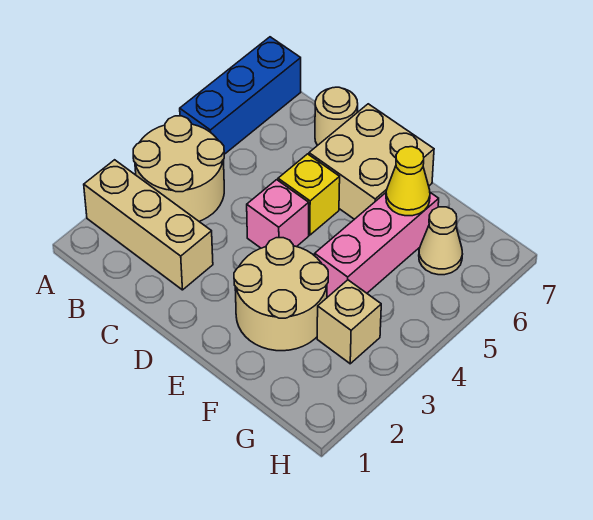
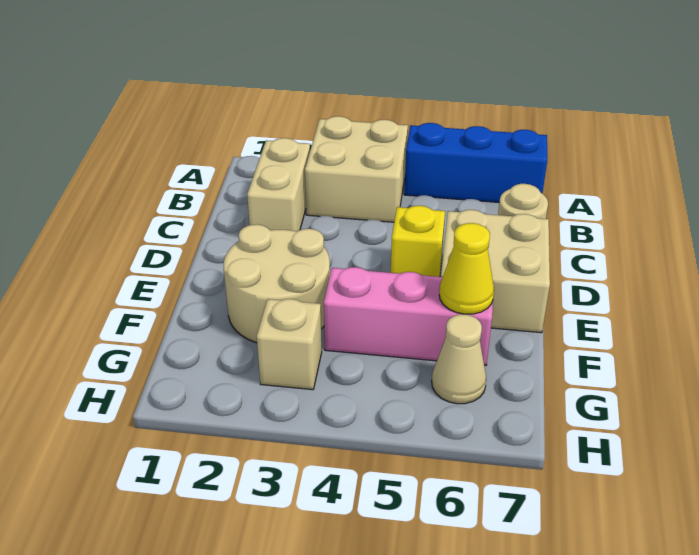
tan 1x3 brick [84,160,213,290] -> tan 1x2 brick [247,138,310,232]
tan 2x2 round brick [133,116,224,221] -> tan 2x2 brick [305,116,408,222]
pink 1x1 brick [247,180,309,248] -> none

